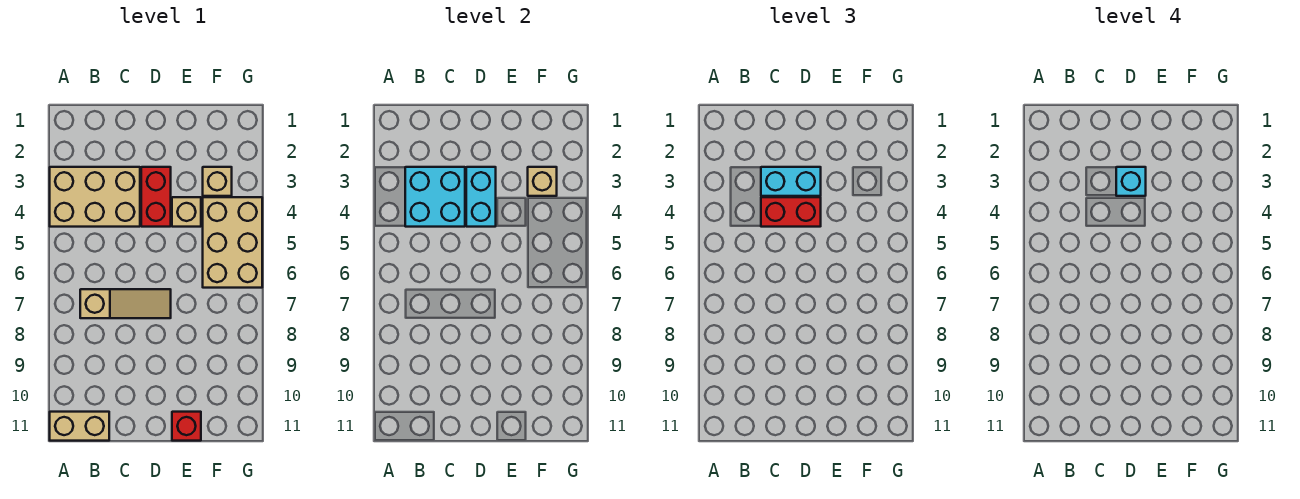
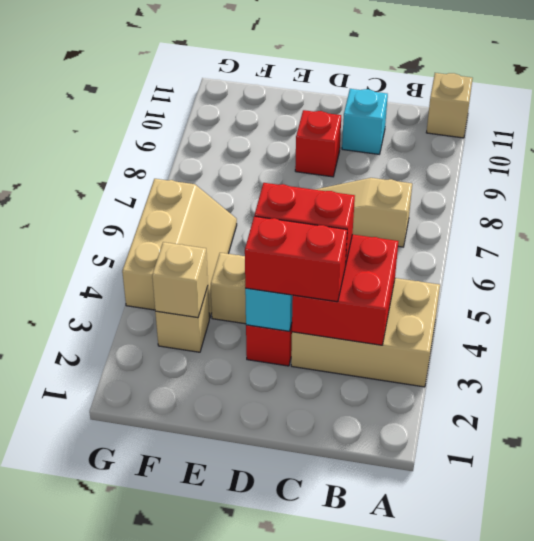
tan 1x2 brick [50,412,109,441] -> tan 1x1 brick [426,73,473,138]
cyan 2x2 brick [405,167,465,227] -> red 2x2 brick [292,234,398,345]
cyan 1x2 brick [761,167,821,196] -> red 1x2 brick [245,216,347,302]
cyan 1x1 brick [1116,167,1146,196] -> cyan 1x1 brick moved to [342,89,388,154]
red 1x1 brick [172,412,201,441] -> red 1x1 brick moved to [295,110,341,177]
tan 2x3 brick [203,197,262,288] -> tan 2x3 slope [122,179,237,318]

